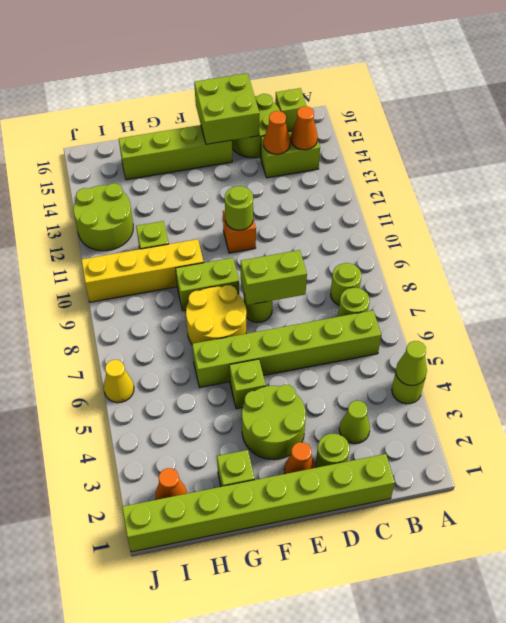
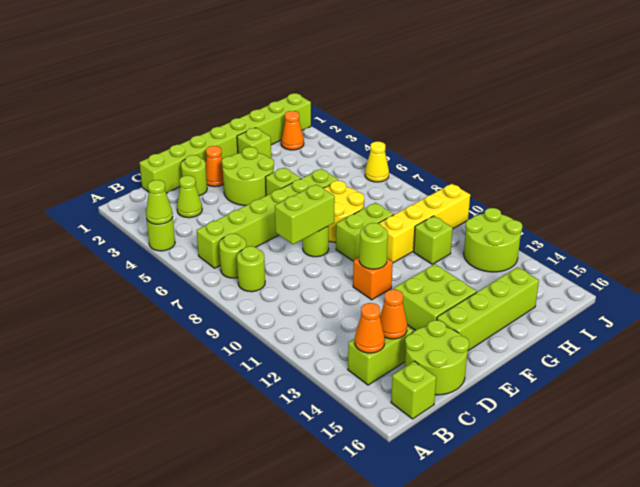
lime 2x2 brick [194,73,259,144] -> lime 2x2 brick moved to [394,264,477,330]

